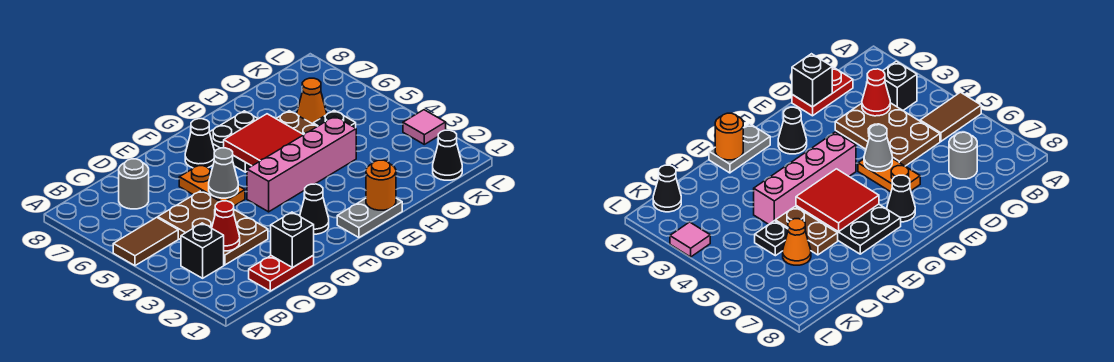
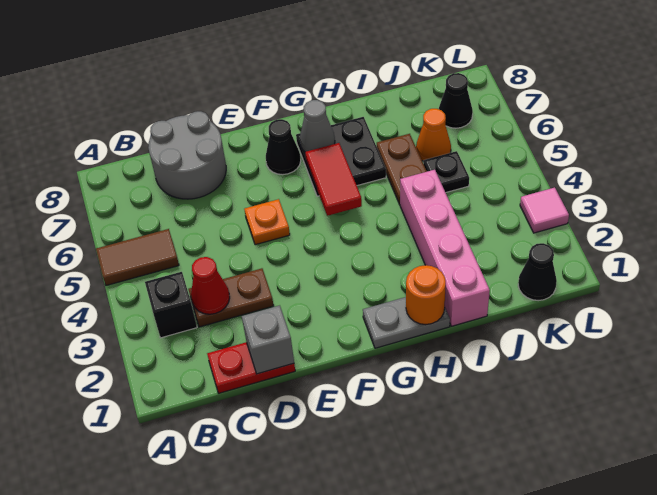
brown 2x3 plate [158,191,268,265] -> brown 1x2 plate [188,268,274,327]
grey 1x1 round brick [119,159,149,209] -> grey 2x2 round brick [148,111,226,199]
black 1x1 brick [271,212,314,268] -> grey 1x1 brick [242,305,294,374]
orange 1x2 plate [179,164,245,206] -> orange 1x1 plate [244,199,290,245]
grey 1x1 cone [209,148,238,198] -> grey 1x1 cone moved to [300,100,335,152]
black 1x1 cone [300,184,329,234] -> black 1x1 cone moved to [439,73,473,128]
pink 1x4 brick [247,116,356,212] -> pink 1x4 brick turned to [400,170,490,326]
red 2x2 tile [224,114,303,166] -> red 1x2 tile [305,143,362,216]

